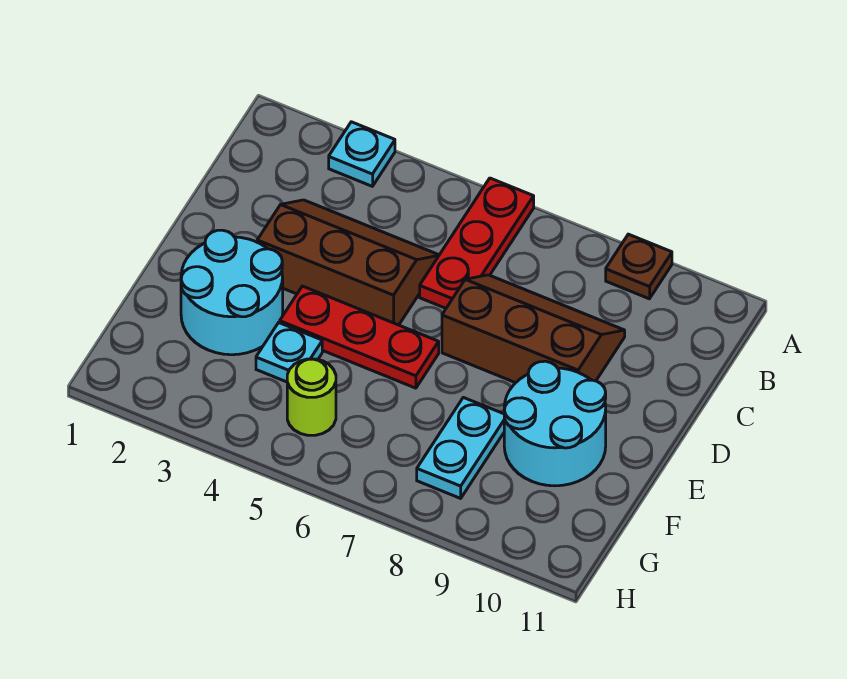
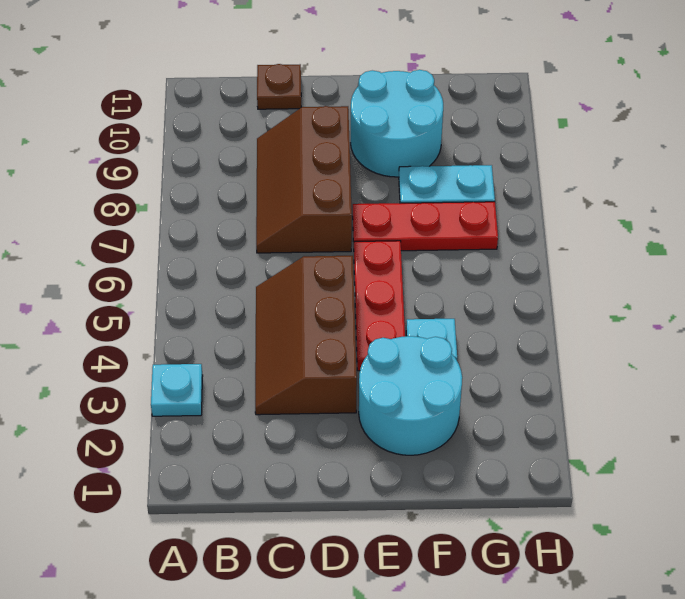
red 1x3 plate [420,178,534,308] -> red 1x3 plate moved to [353,202,498,251]
brown 1x1 plate [606,234,672,299] -> brown 1x1 plate moved to [257,64,301,109]
lime 1x1 round brick [287,359,336,435] -> none

